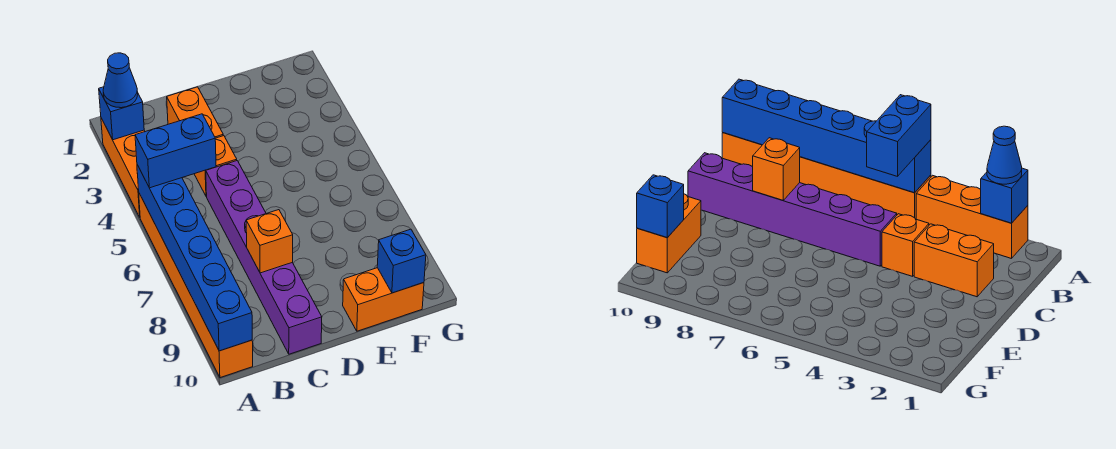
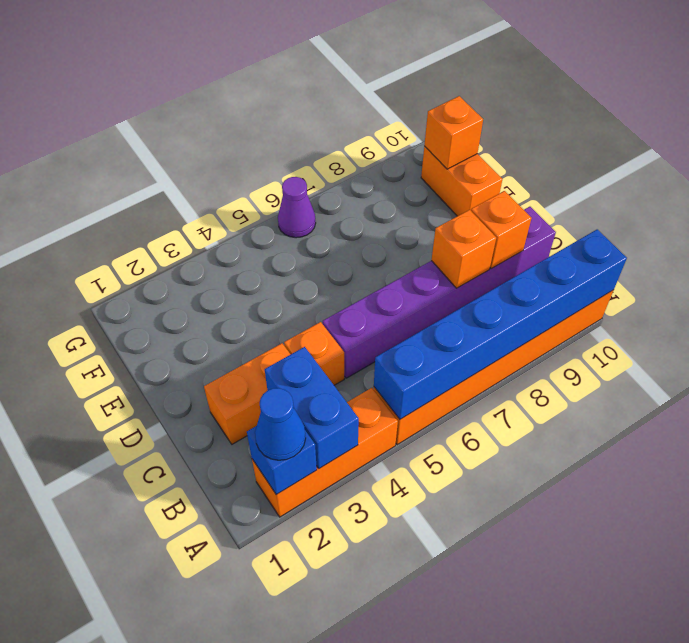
blue 1x2 brick [135,114,216,188] -> blue 1x2 brick moved to [265,347,359,469]
none -> orange 1x1 brick [471,191,532,269]
blue 1x1 brick [377,229,426,293] -> orange 1x1 brick [424,96,483,169]
none -> purple 1x1 cone [278,177,316,238]

